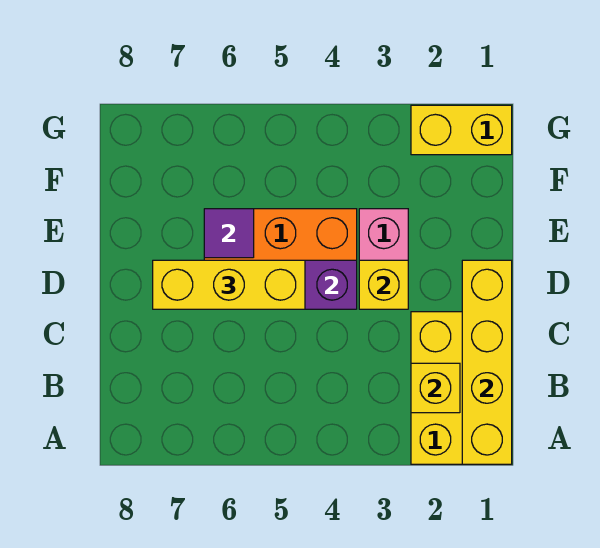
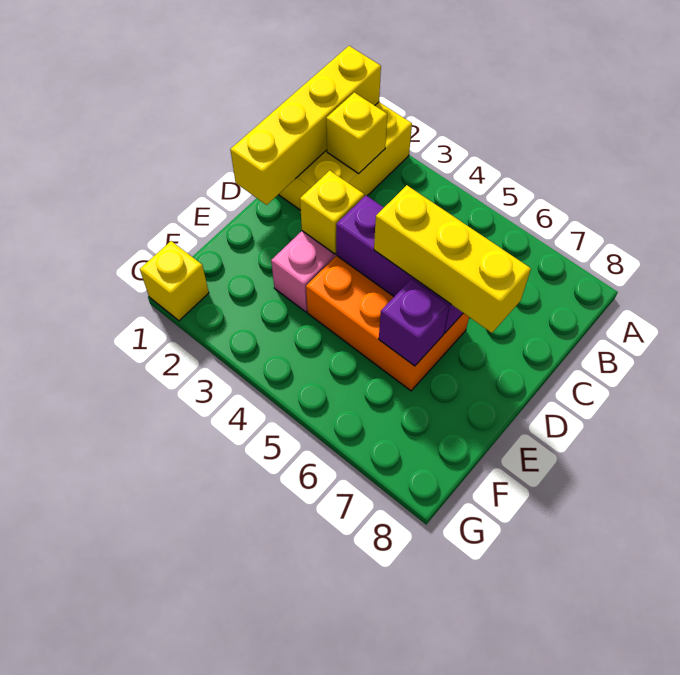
purple 1x1 tile [204,209,254,258] -> purple 1x1 brick [379,279,449,366]
yellow 1x2 brick [411,105,512,155] -> yellow 1x1 brick [140,241,209,321]

